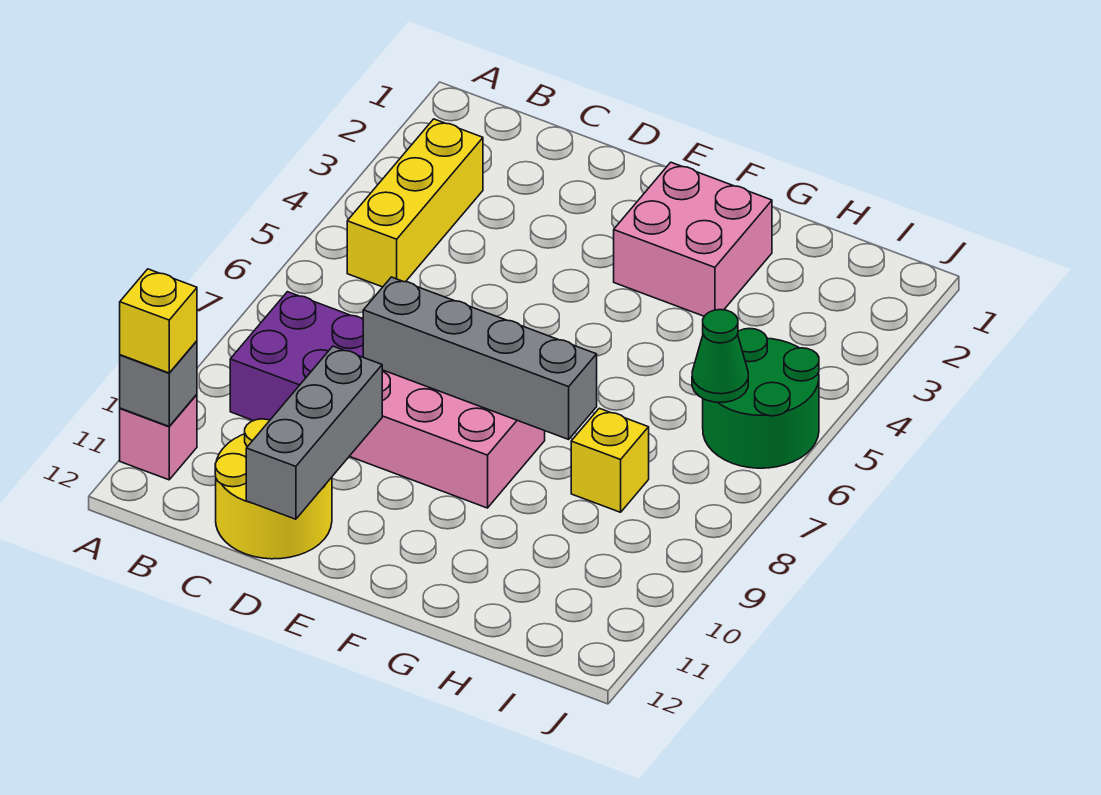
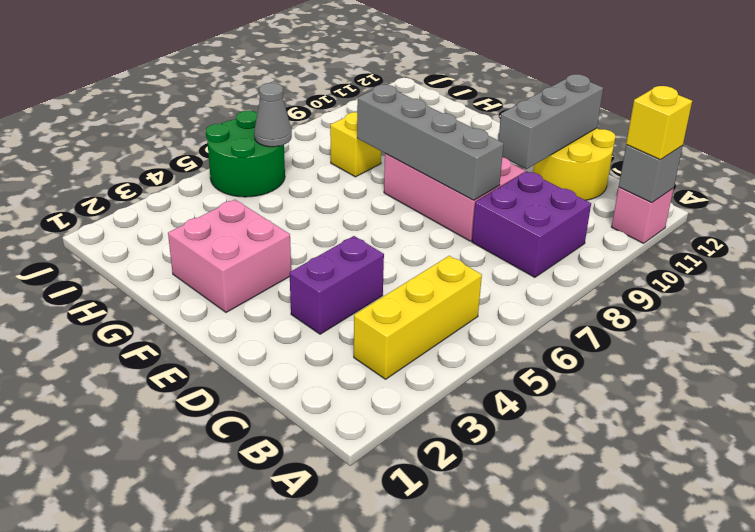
none -> purple 1x2 brick [290,236,384,334]
green 1x1 cone [692,310,748,403] -> grey 1x1 cone [254,83,292,147]

